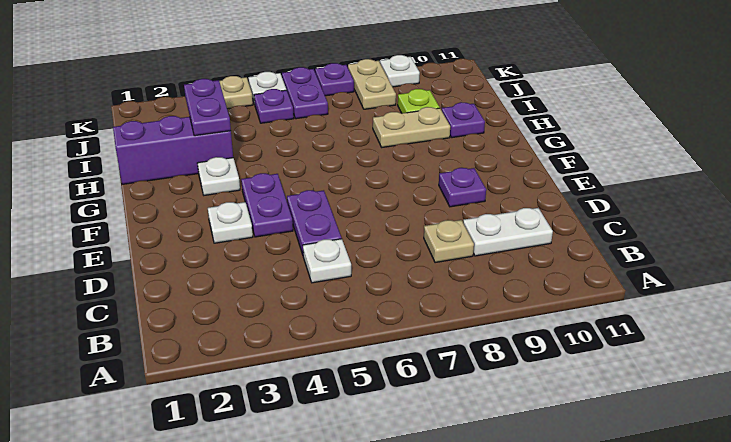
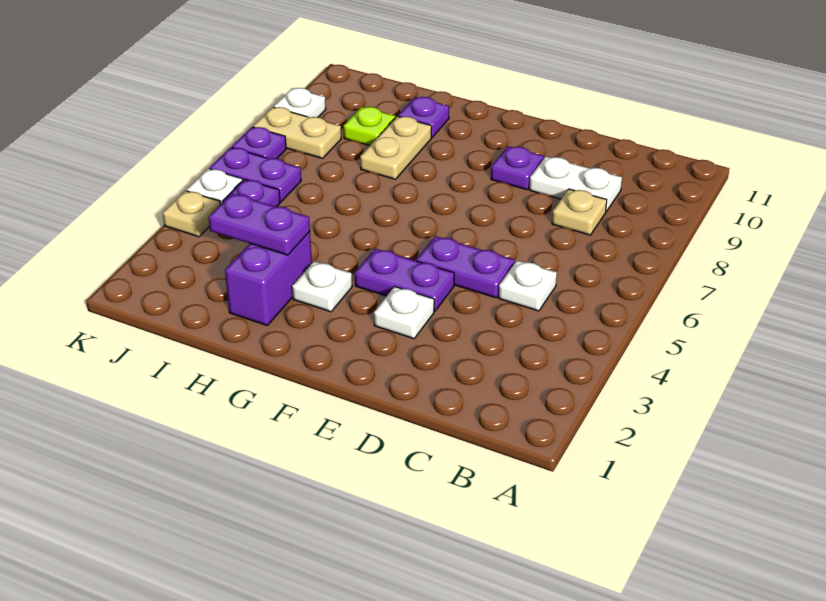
white 1x2 plate [463,208,553,256] -> white 1x2 plate turned to [529,157,622,212]
purple 1x3 brick [113,116,233,184] -> purple 1x2 brick [225,232,312,326]

